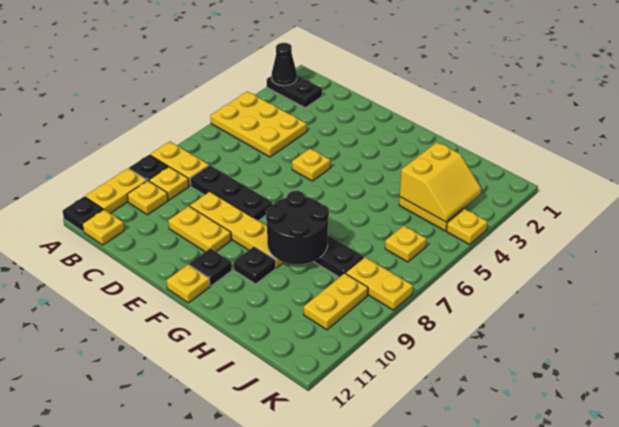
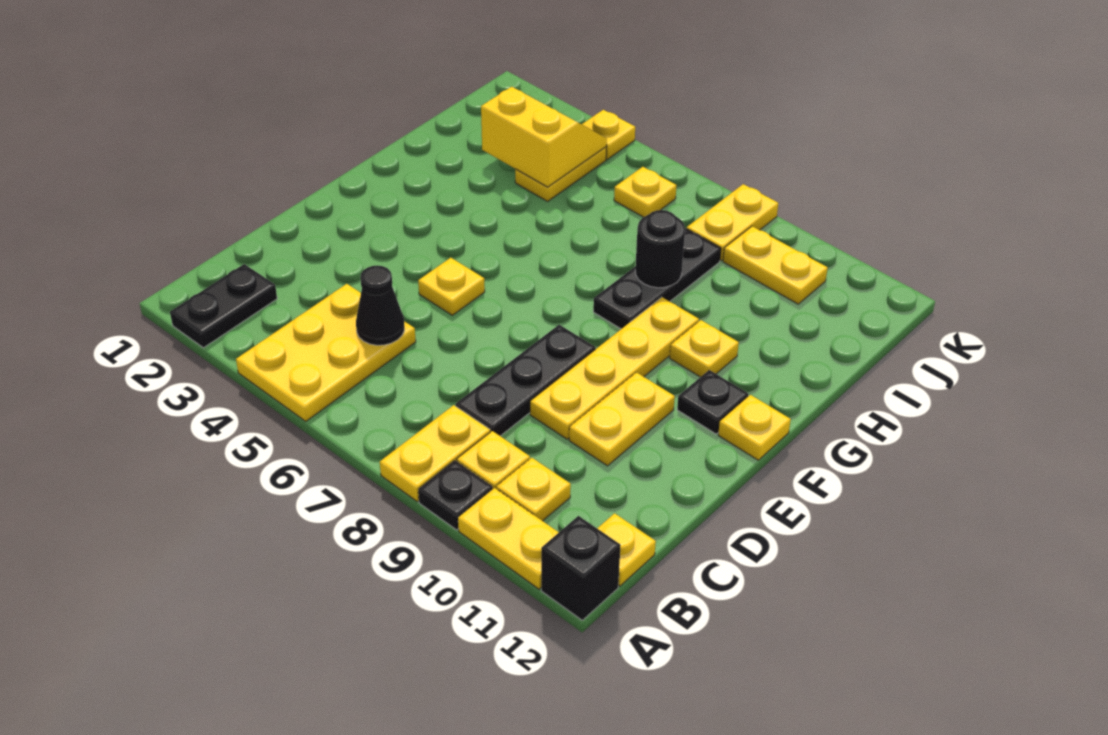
black 1x1 cone [272,43,297,86] -> black 1x1 cone moved to [356,266,404,345]
black 1x1 plate [63,197,103,231] -> black 1x1 brick [541,516,621,620]
black 2x2 round brick [266,191,329,264] -> black 1x1 round brick [635,210,685,288]
black 1x1 plate [234,247,276,284] -> yellow 1x1 plate [670,320,739,377]

